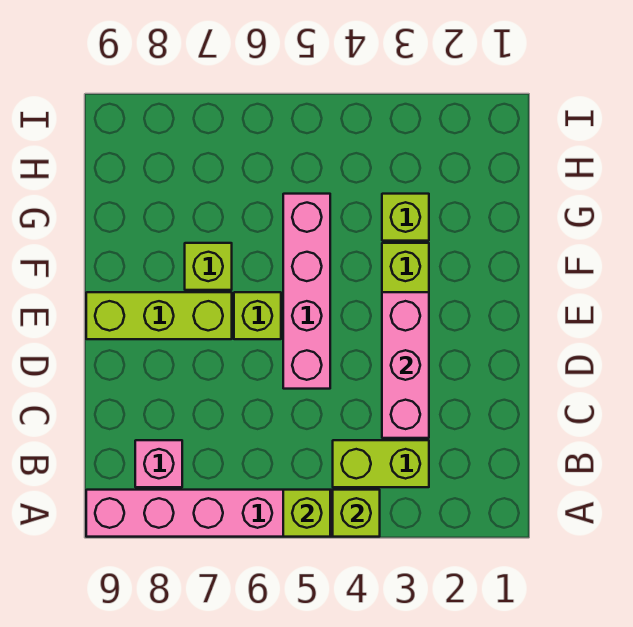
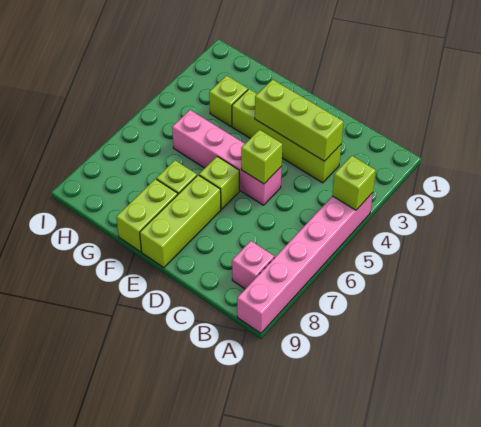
lime 1x1 brick [283,490,330,537] -> lime 1x1 brick moved to [241,130,282,184]
lime 1x2 brick [333,440,429,487] -> lime 1x2 brick moved to [116,179,178,252]
pink 1x3 brick [382,292,429,438] -> lime 1x3 brick [255,80,343,161]

